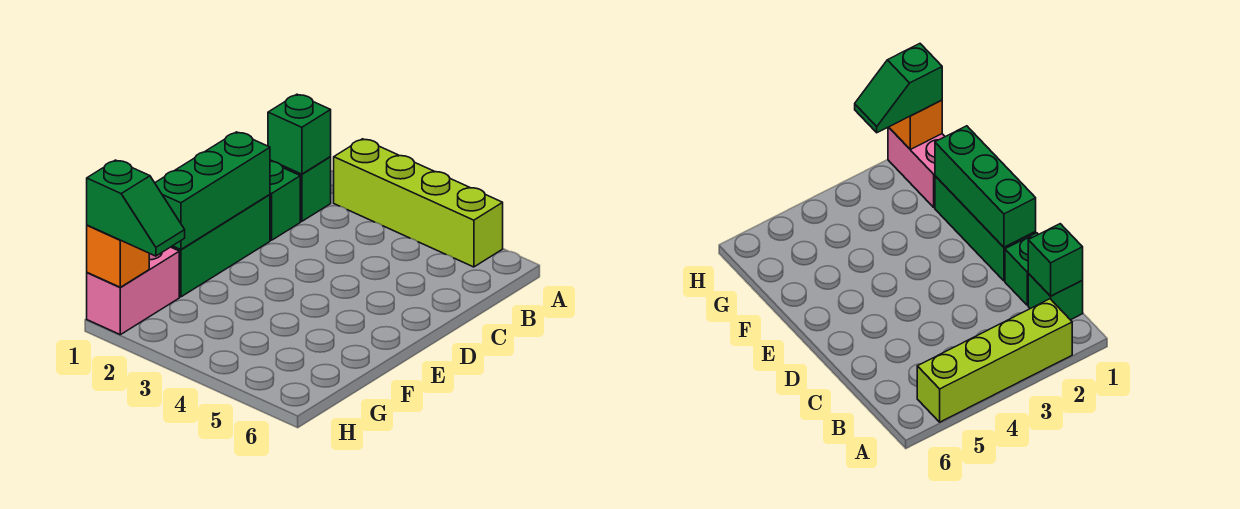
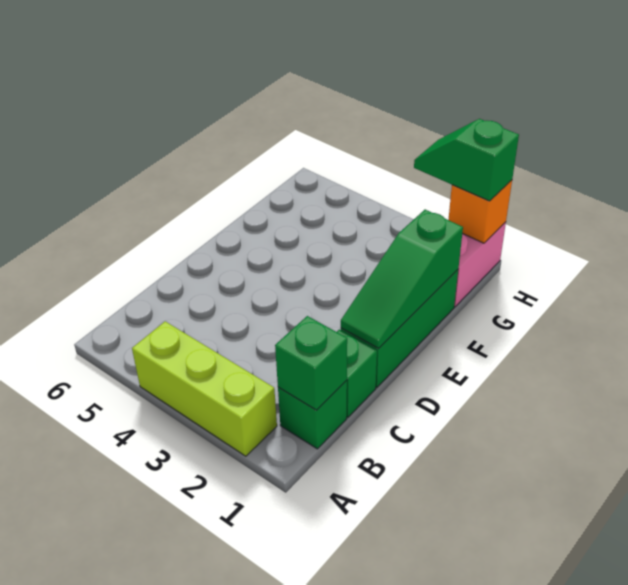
lime 1x4 brick [334,139,503,267] -> lime 1x3 brick [132,321,277,456]
green 1x3 brick [155,132,270,250] -> green 1x3 slope [341,210,463,349]

